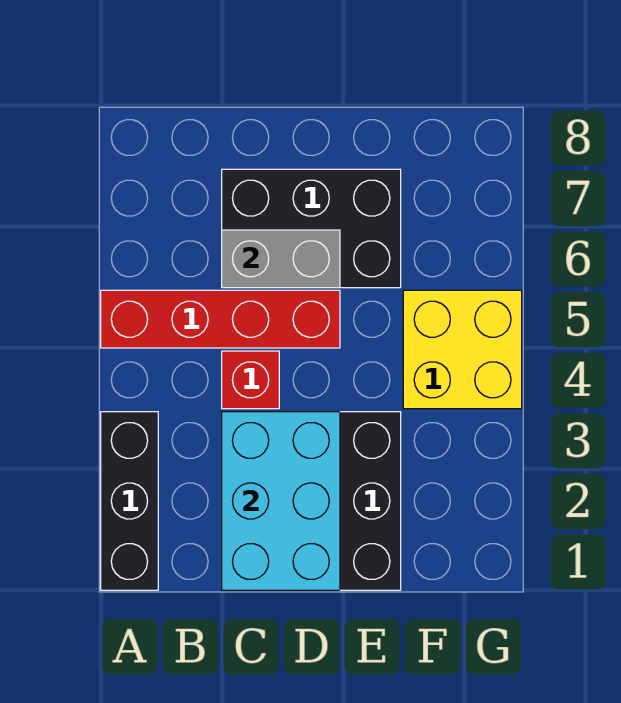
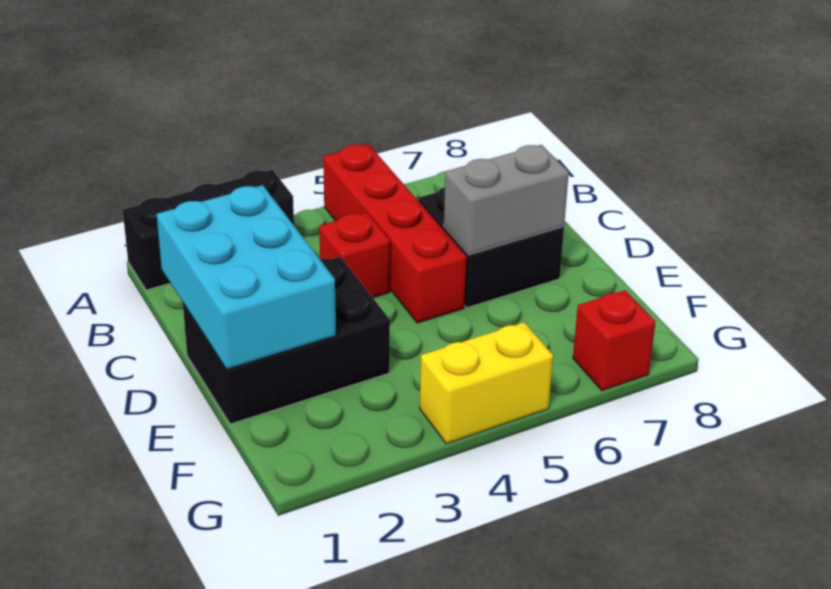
cyan 2x3 brick [222,412,340,590] -> cyan 2x3 brick turned to [157,185,336,369]
black 2x3 brick [222,169,401,288] -> black 2x2 brick [418,187,564,308]
grey 1x2 brick [222,230,340,288] -> grey 1x2 brick turned to [444,145,569,254]
yellow 2x2 brick [403,290,522,409] -> yellow 1x2 brick [420,322,553,444]
none -> red 1x1 brick [573,290,655,391]

